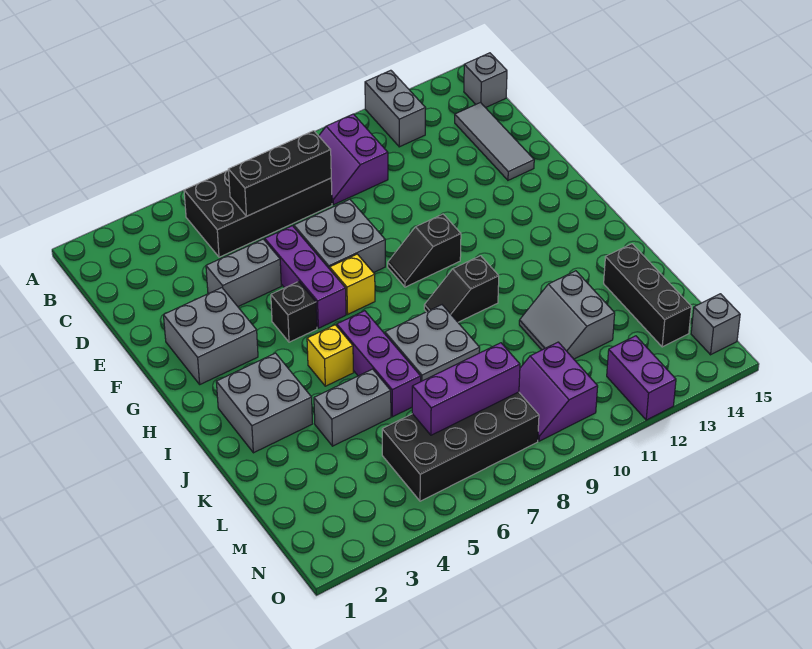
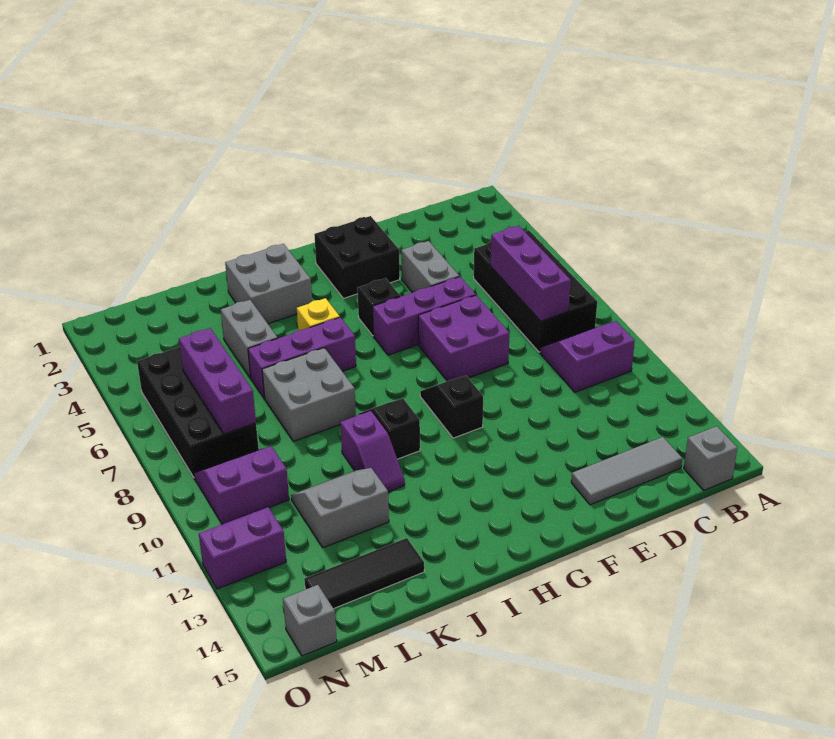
grey 1x2 brick [365,70,426,147] -> none
black 1x3 brick [228,131,331,216] -> purple 1x3 brick [490,226,571,321]
grey 2x2 brick [294,199,385,273] -> purple 2x2 brick [418,295,509,381]
grey 2x2 brick [164,288,258,384] -> black 2x2 brick [314,216,400,298]
yellow 1x1 brick [330,254,375,314] -> none
none -> purple 1x2 slope [340,411,405,492]
black 1x3 brick [604,244,691,347] -> black 1x3 tile [304,538,424,609]

